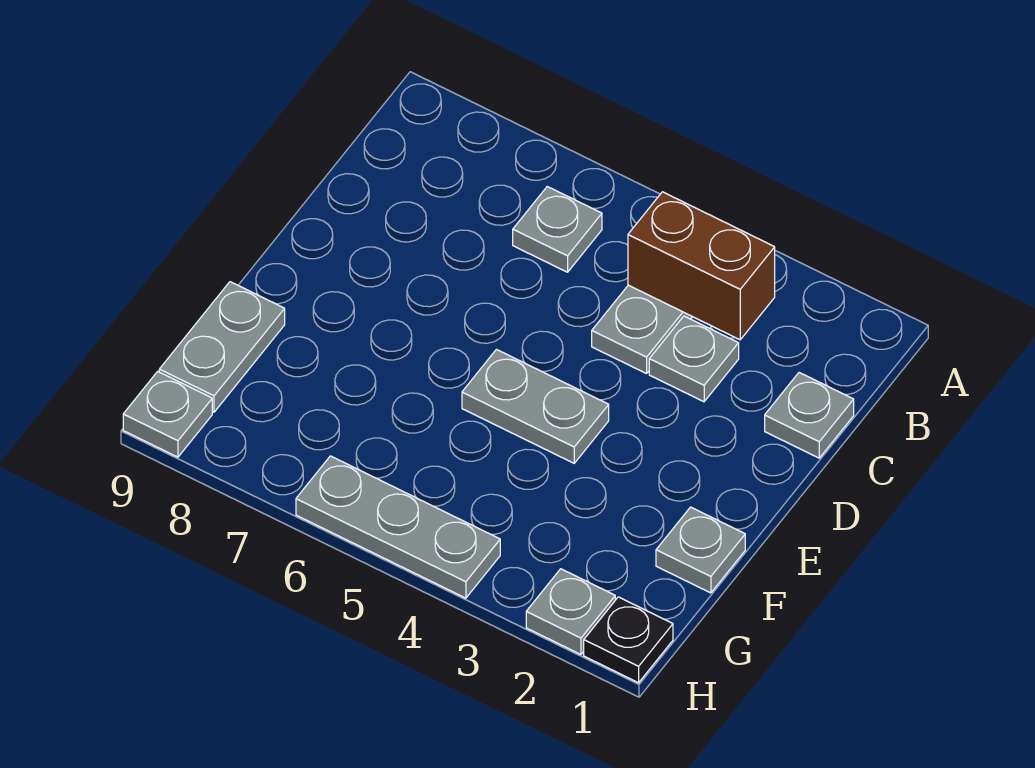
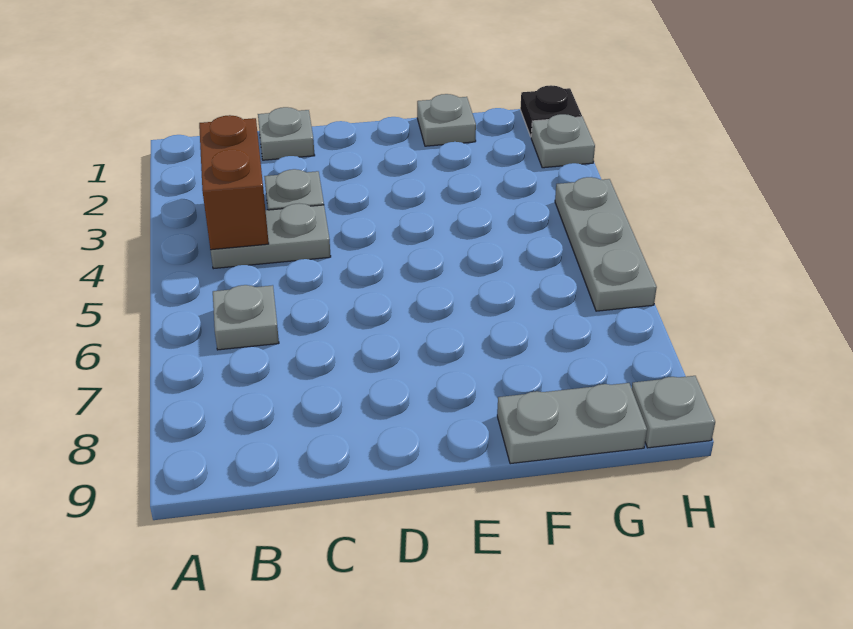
grey 1x2 plate [462,350,609,463] -> none

